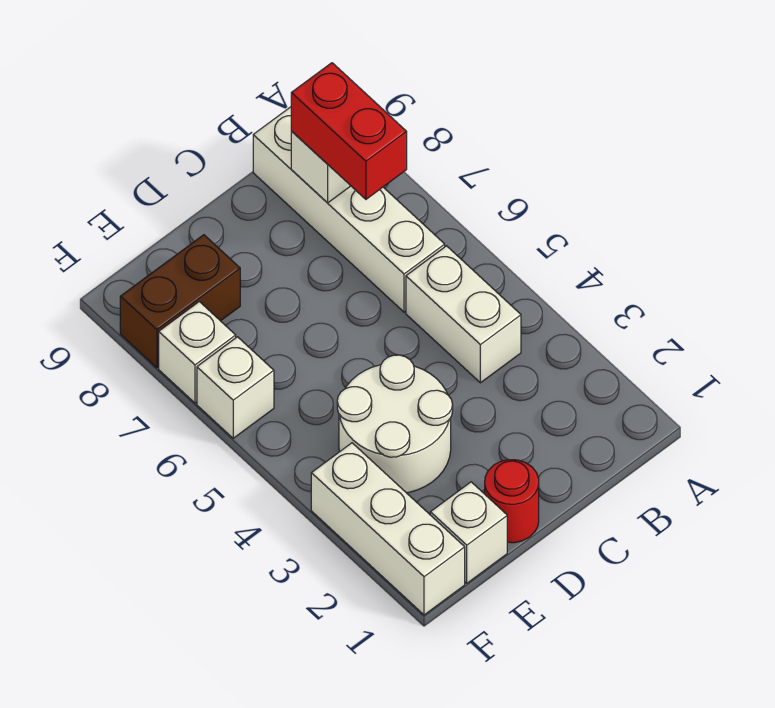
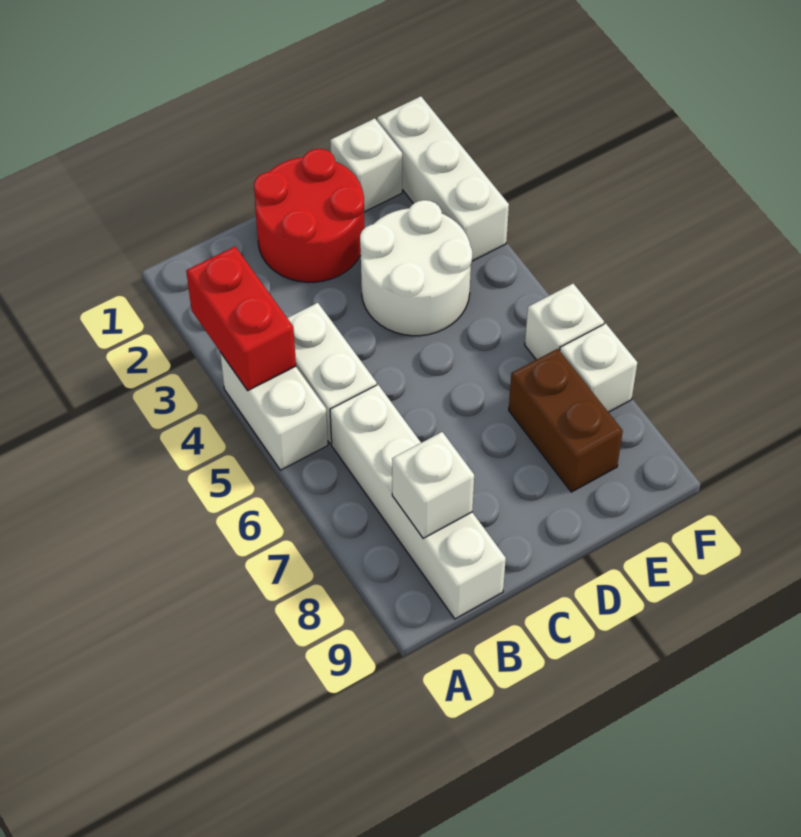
none -> white 1x2 brick [220,352,328,470]
red 1x2 brick [291,63,407,199] -> red 1x2 brick moved to [186,247,296,391]
red 1x1 round brick [485,460,539,543] -> red 2x2 round brick [254,149,364,282]
brown 1x2 brick [120,235,240,368] -> brown 1x2 brick turned to [509,349,623,492]

